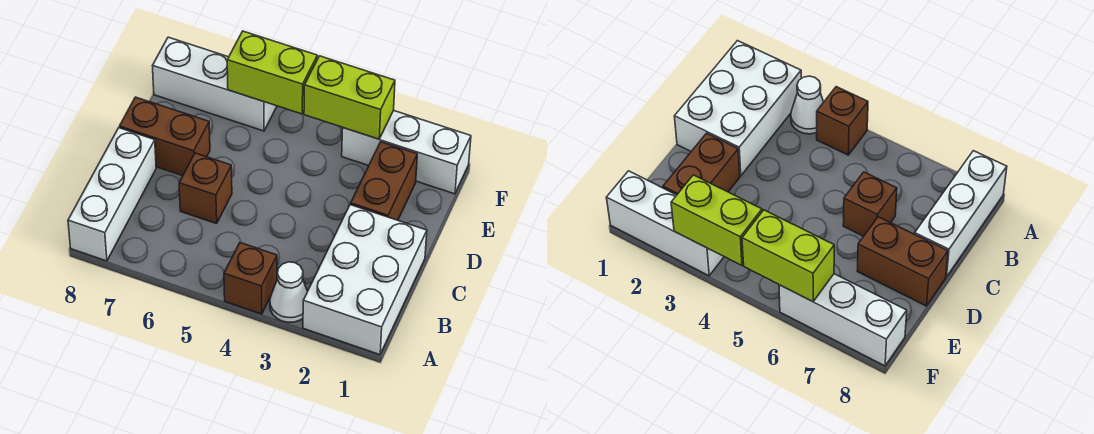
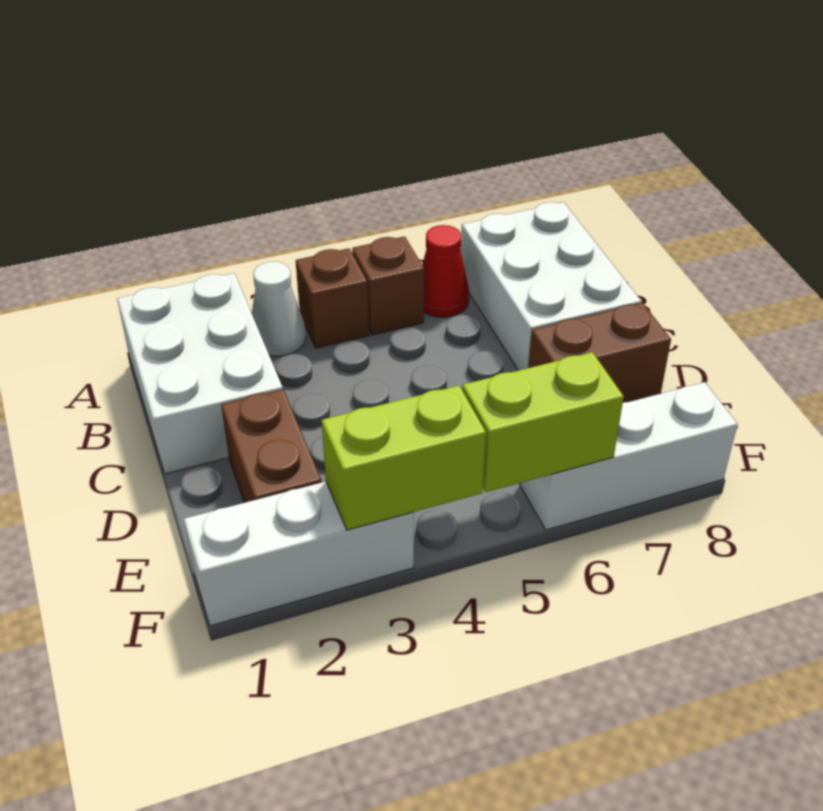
none -> red 1x1 cone [422,225,469,317]
white 1x3 brick [68,128,156,261] -> white 2x3 brick [461,202,641,371]
brown 1x1 brick [179,153,232,224] -> brown 1x1 brick moved to [352,236,424,335]

